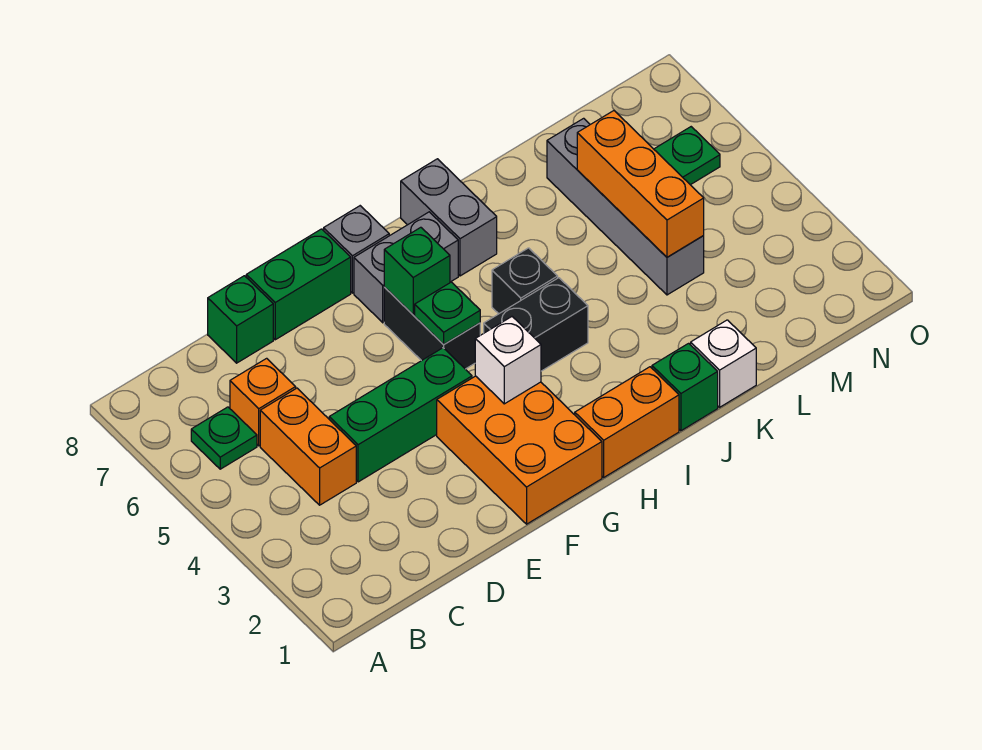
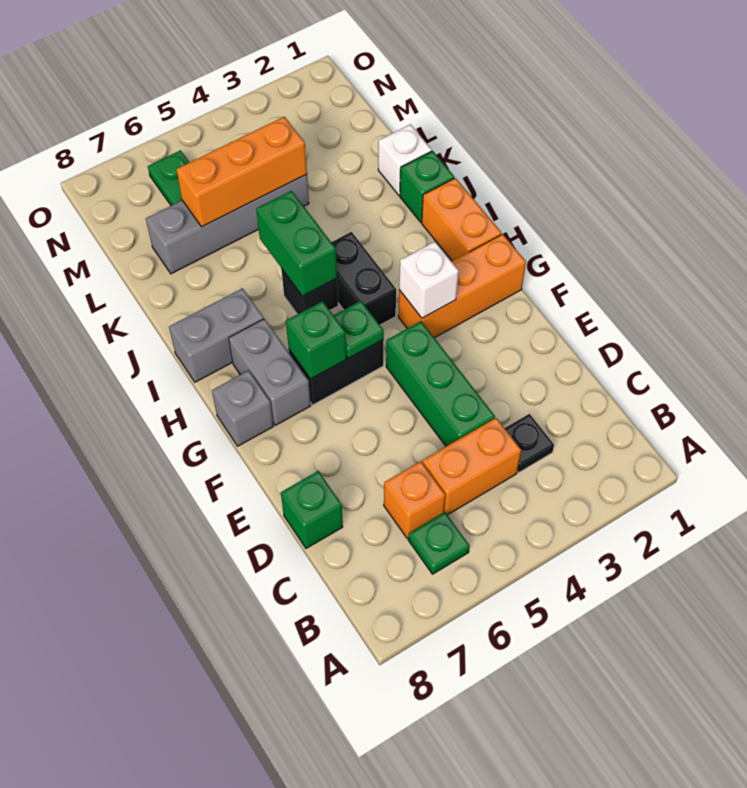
none -> black 1x1 plate [505,414,554,473]
green 1x2 brick [246,229,351,340] -> green 1x2 brick moved to [256,191,337,296]
orange 2x3 brick [437,376,602,524] -> orange 1x3 brick [398,234,526,338]

